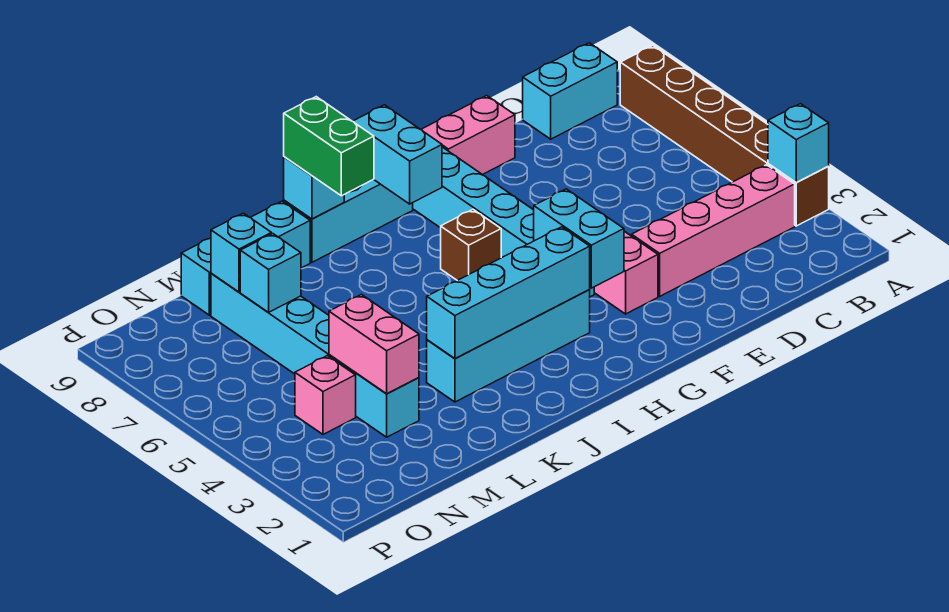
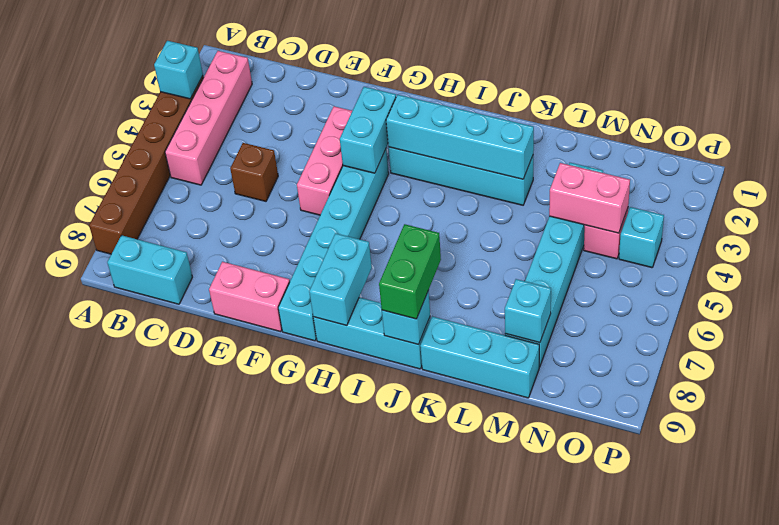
pink 1x4 brick [632,165,795,296] -> pink 1x4 brick turned to [165,51,252,185]
brown 1x1 brick [441,210,501,281] -> brown 1x1 brick moved to [230,143,278,201]
pink 1x2 brick [329,295,419,394] -> pink 1x2 brick turned to [549,163,630,233]
cyan 1x1 brick [240,234,301,312] -> cyan 1x1 brick moved to [619,207,664,268]

